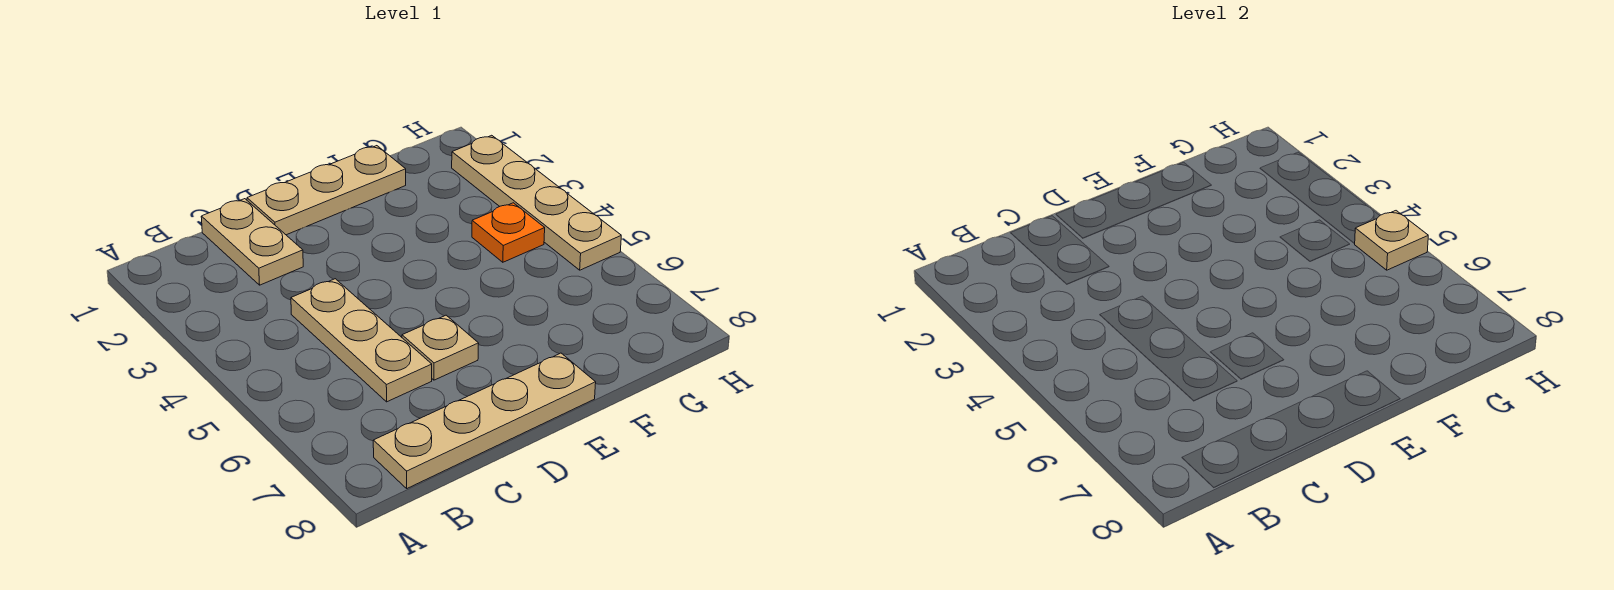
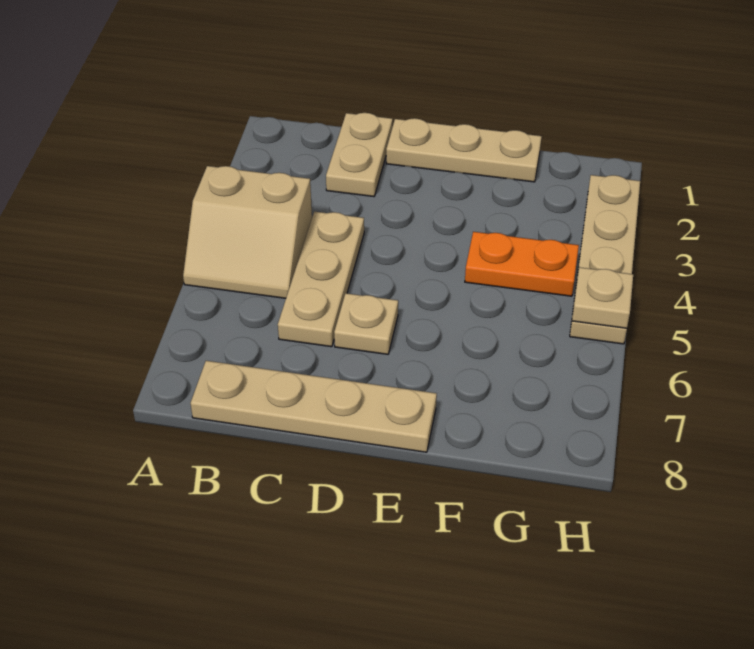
none -> tan 2x2 slope [183,166,312,298]
orange 1x1 plate [472,203,545,262] -> orange 1x2 plate [465,232,579,296]

